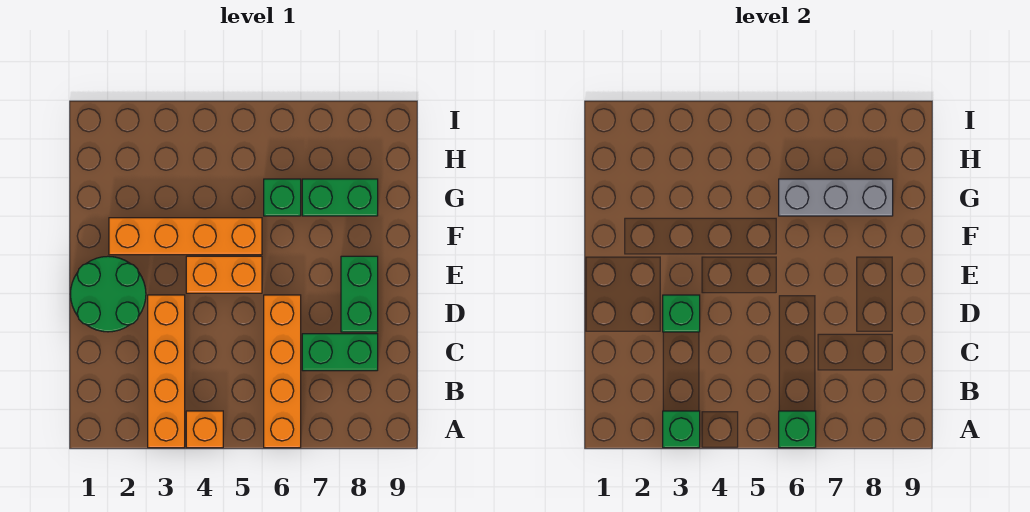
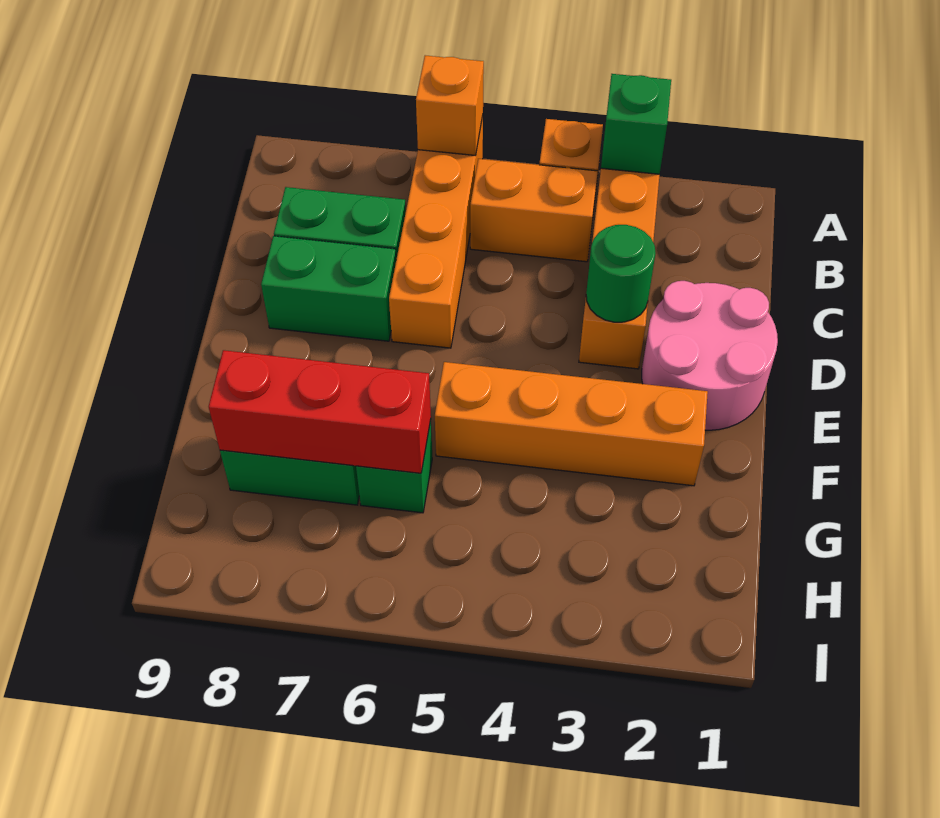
green 1x1 brick [779,411,816,448] -> orange 1x1 brick [416,55,484,156]
green 2x2 round brick [70,256,146,332] -> pink 2x2 round brick [642,281,778,430]
green 1x1 brick [663,295,700,332] -> green 1x1 round brick [586,225,656,322]
green 1x2 brick [341,256,378,332] -> green 1x2 brick turned to [261,236,396,341]
orange 1x2 brick [186,256,262,293] -> orange 1x2 brick moved to [470,159,598,262]
grey 1x3 brick [779,179,893,216] -> red 1x3 brick [209,350,431,473]

